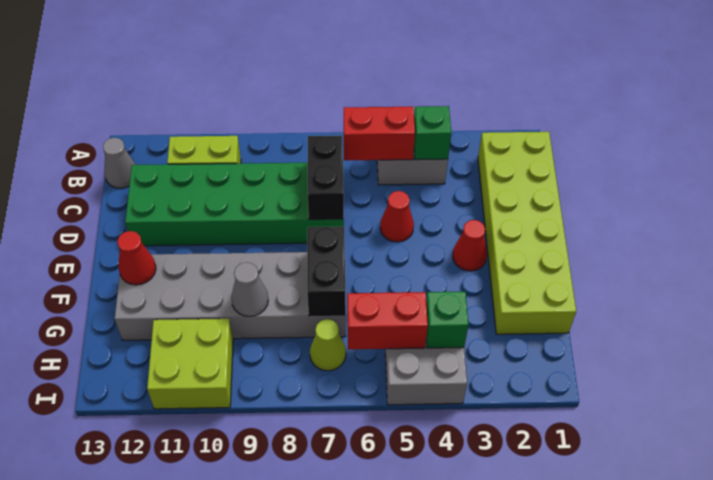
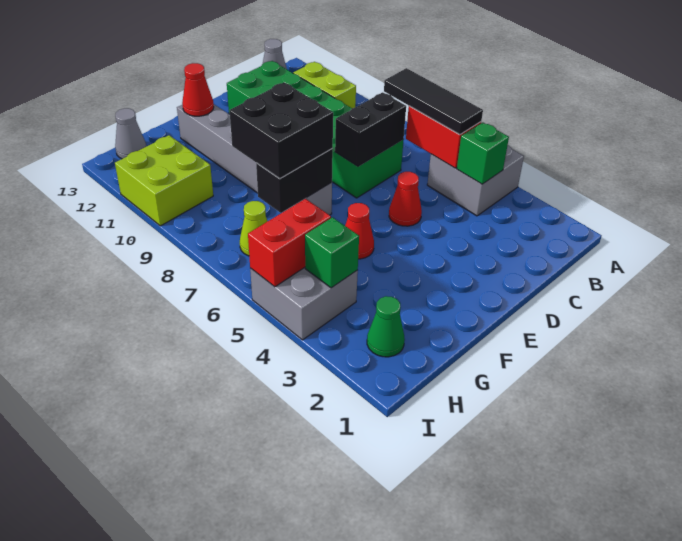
lime 2x6 brick [478,132,576,334] -> none
none -> black 1x3 tile [384,68,483,135]
red 1x1 cone [453,220,487,271] -> red 1x1 cone moved to [345,203,374,259]
grey 2x6 brick [115,252,346,340] -> grey 1x6 brick [177,105,332,215]
none -> black 2x2 brick [229,82,333,179]
grey 1x1 cone [231,262,268,316] -> grey 1x1 cone moved to [115,108,146,159]
none -> green 1x1 cone [367,296,405,357]
red 1x2 brick [347,292,428,349] -> red 1x2 brick turned to [248,199,331,287]

